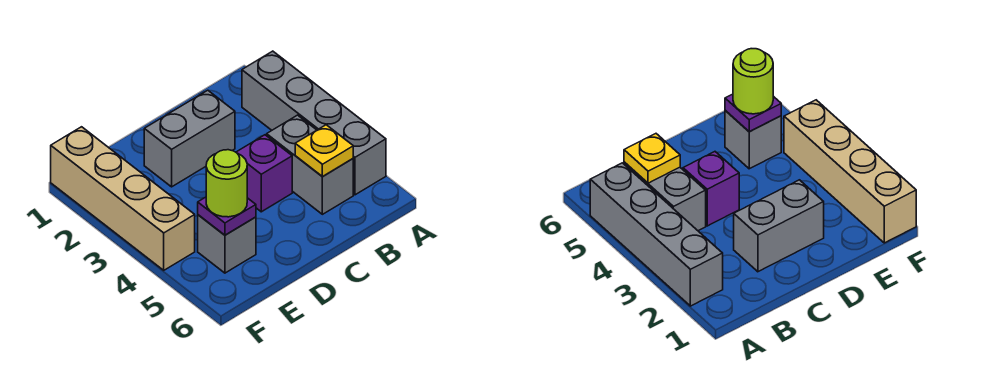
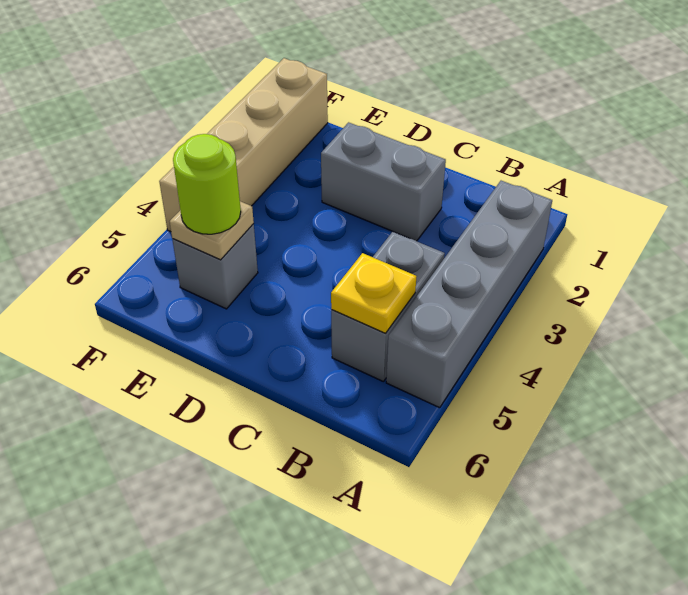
purple 1x1 brick [236,135,292,212] -> none
purple 1x1 plate [198,197,256,235] -> tan 1x1 plate [170,201,254,260]

